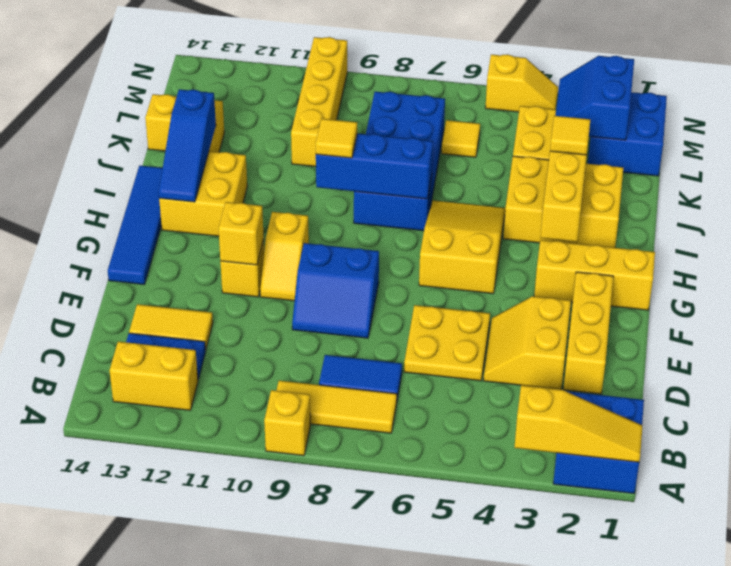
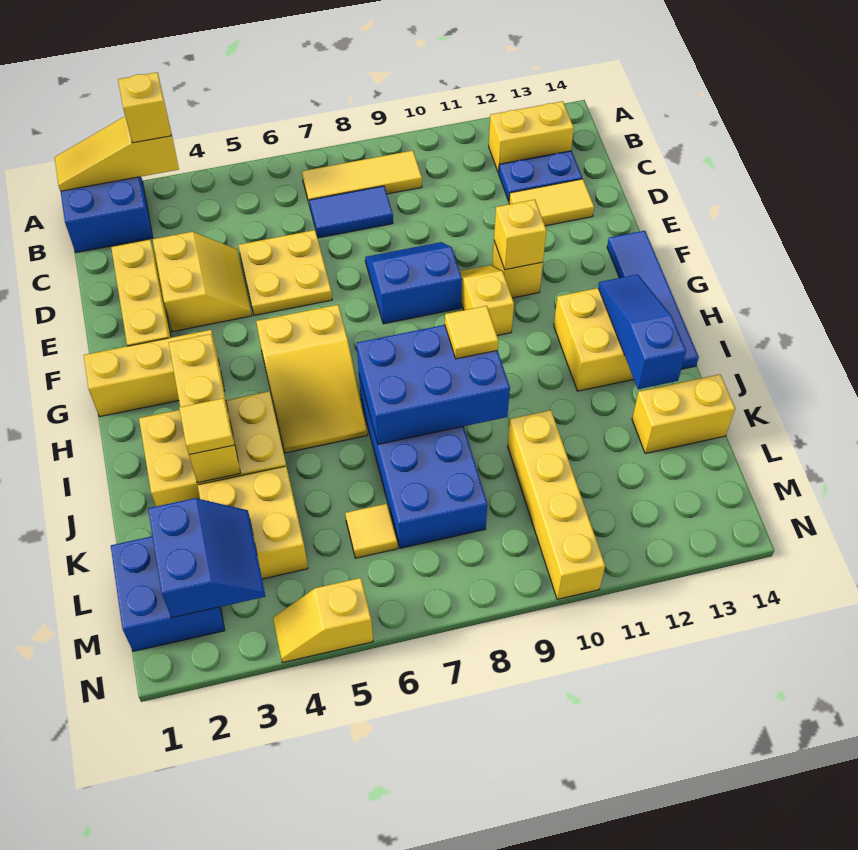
yellow 1x1 brick [264,390,311,456] -> yellow 1x1 brick moved to [118,72,171,143]
blue 1x3 brick [316,133,433,199] -> blue 2x3 brick [356,325,510,444]

